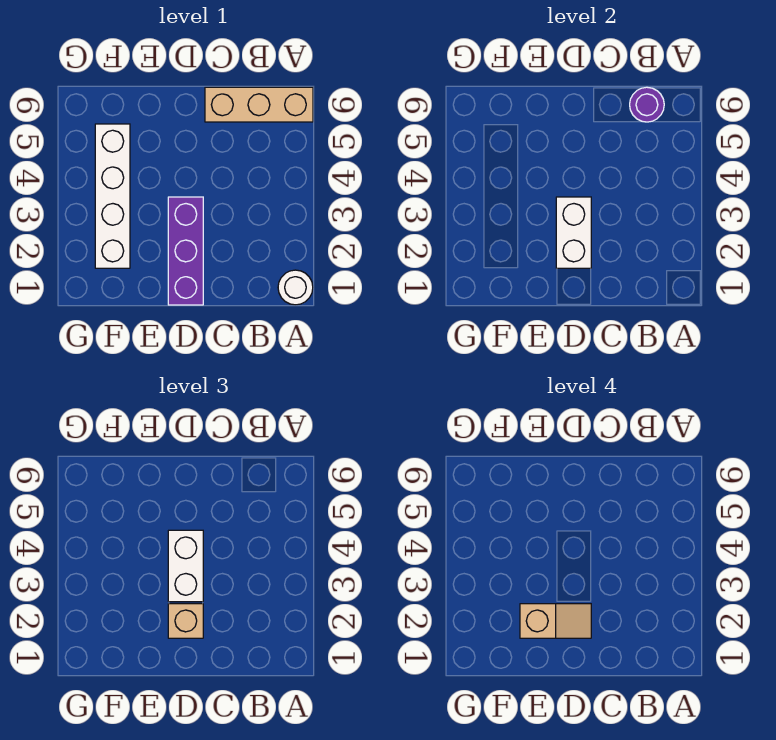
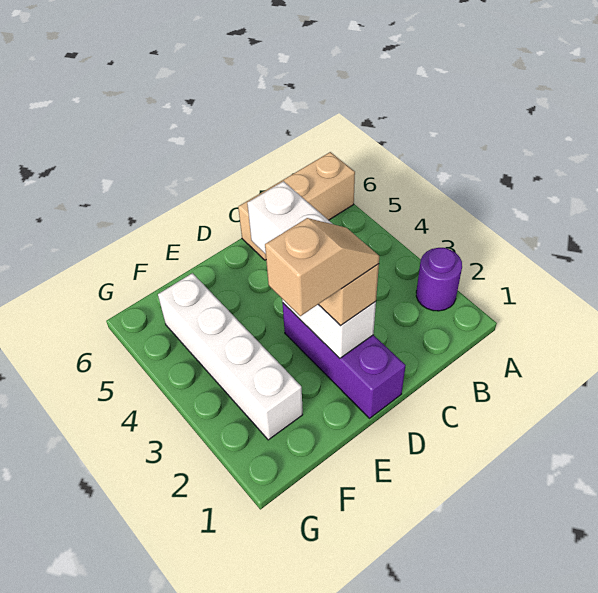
white 1x1 round brick [278,270,313,305] -> none
purple 1x1 round brick [630,87,664,122] -> purple 1x1 round brick moved to [416,248,462,311]

